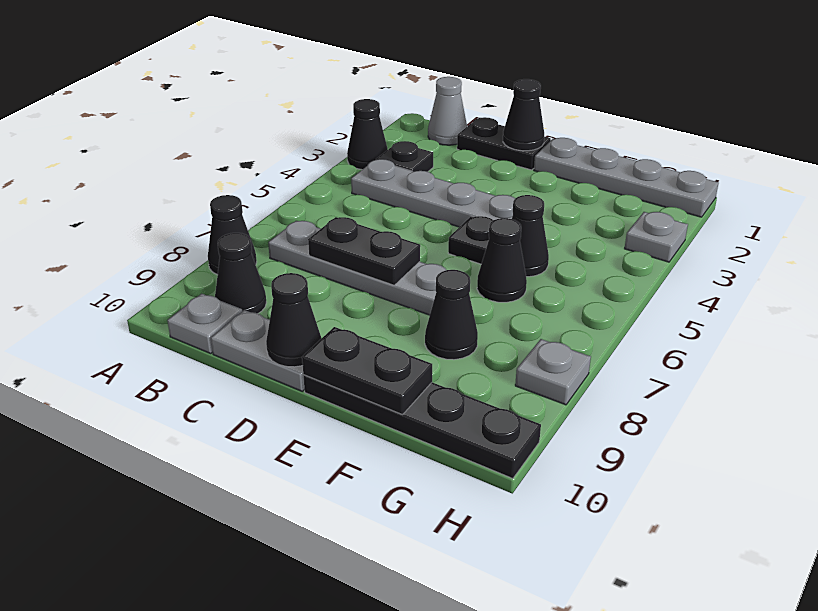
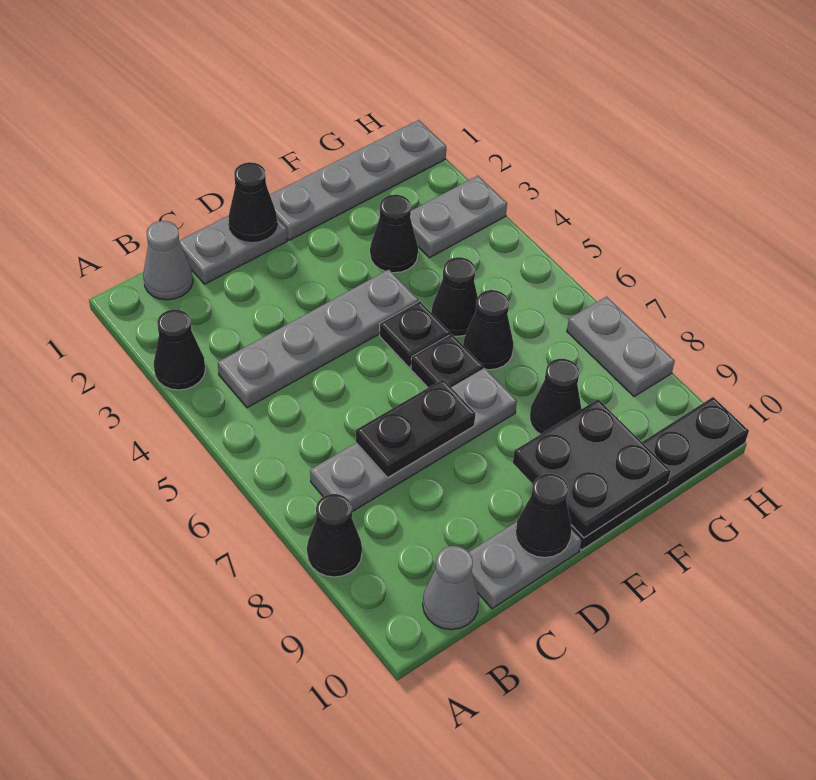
black 1x1 plate [376,141,433,172] -> black 1x1 plate moved to [411,334,483,388]
black 1x1 cone [215,233,266,313] -> black 1x1 cone moved to [370,195,418,273]
grey 1x1 plate [167,294,242,354] -> grey 1x1 cone [423,546,479,630]
black 1x2 plate [457,117,551,170] -> grey 1x2 plate [179,216,287,284]
black 1x2 plate [302,327,432,415] -> black 2x2 plate [513,399,671,538]
grey 1x1 plate [625,212,688,262] -> grey 1x2 plate [410,176,507,258]
grey 1x1 plate [515,339,591,405] -> grey 1x2 plate [567,297,675,397]

